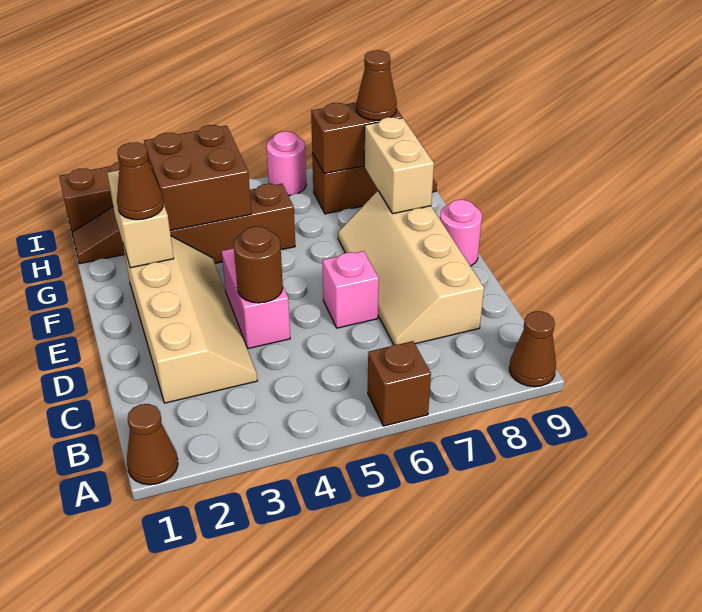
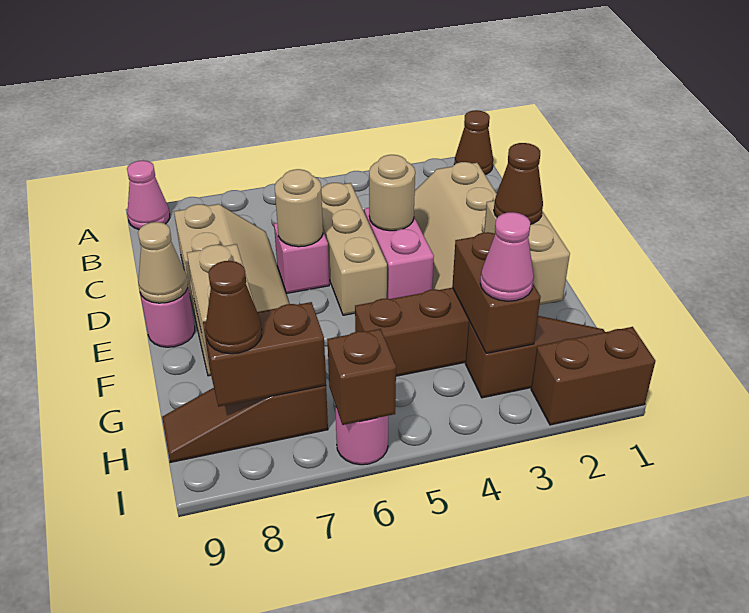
brown 1x1 brick [368,341,431,426] -> brown 1x1 brick moved to [327,329,396,425]
brown 1x1 cone [509,311,556,387] -> pink 1x1 cone [127,160,170,229]
none -> tan 1x3 brick [321,183,387,315]
brown 1x1 round brick [234,227,283,303] -> tan 1x1 round brick [369,155,415,231]
none -> tan 1x1 round brick [275,169,323,247]
none -> tan 1x1 cone [138,222,188,303]
brown 2x2 brick [144,125,251,231] -> brown 1x2 brick [452,232,541,353]
none -> pink 1x1 cone [480,212,534,301]

